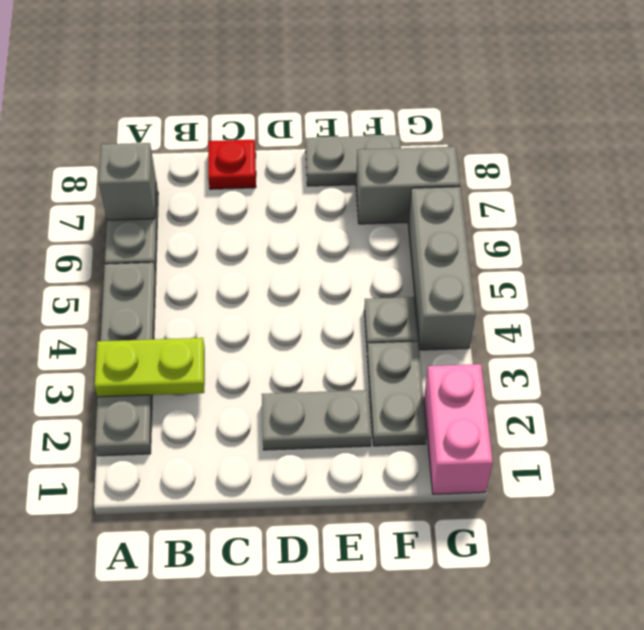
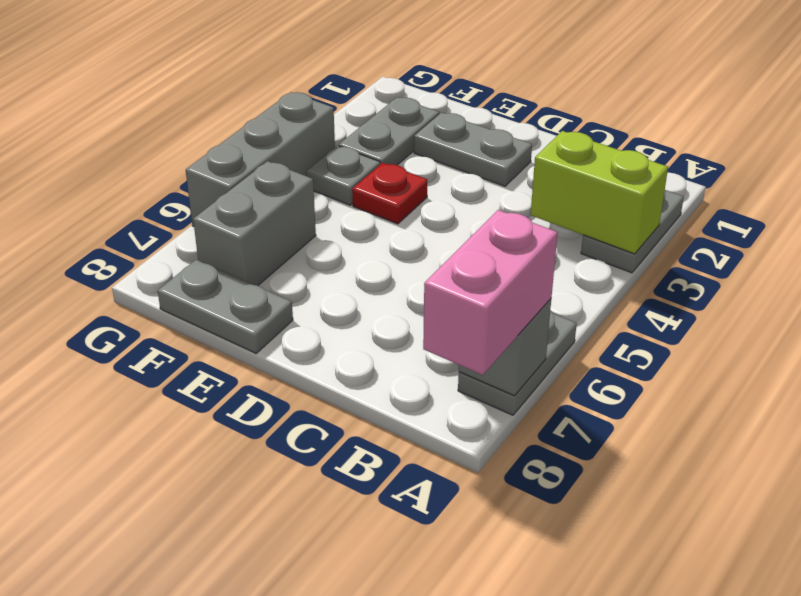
grey 1x4 plate [95,263,156,456] -> grey 1x2 plate [581,190,684,273]
lime 1x2 plate [95,338,205,397] -> lime 1x2 brick [531,131,668,254]
red 1x1 plate [208,140,256,189] -> red 1x1 plate moved to [352,163,427,224]
grey 1x2 brick [356,147,460,224] -> grey 1x2 brick turned to [193,161,316,286]
pink 1x2 brick [424,364,493,494] -> pink 1x2 brick moved to [423,210,558,375]

